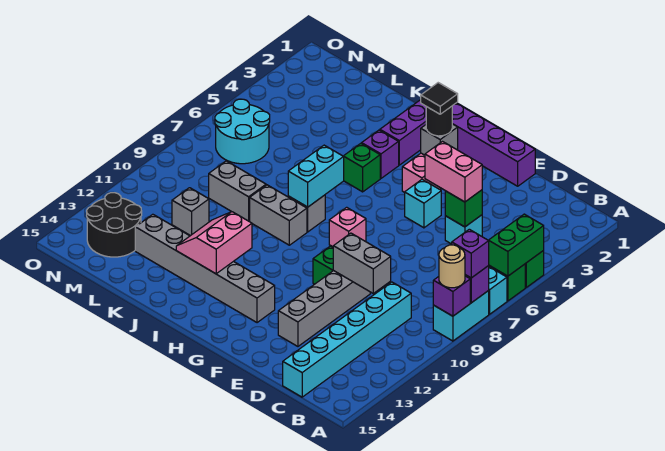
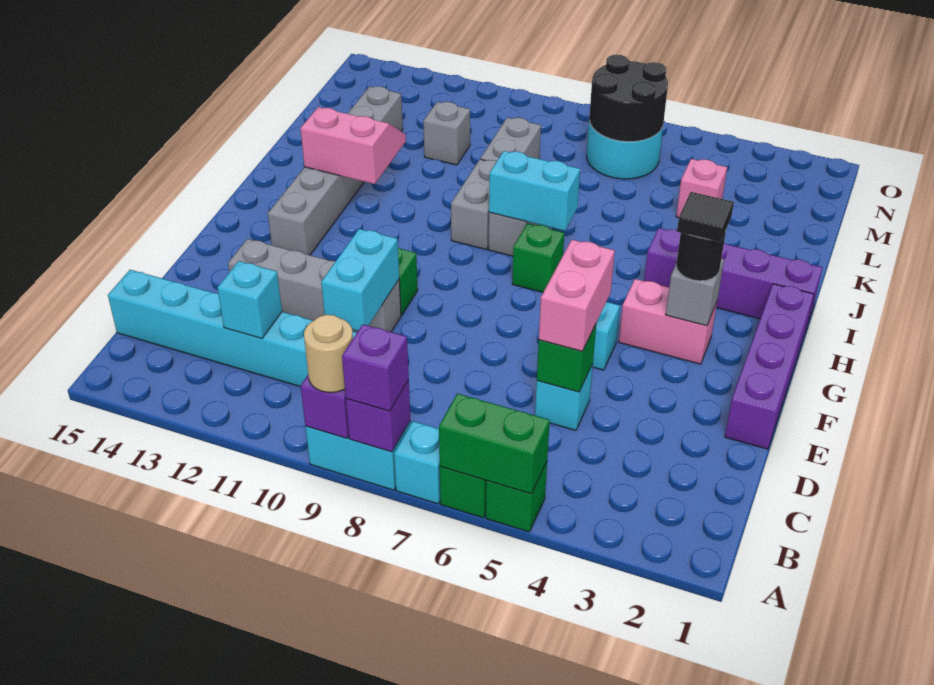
none -> cyan 1x1 brick [217,261,282,338]
grey 1x2 brick [333,233,391,293] -> cyan 1x2 brick [321,229,399,331]
pink 1x1 brick [329,207,366,247] -> pink 1x1 brick moved to [676,159,727,218]
green 1x1 brick [343,143,380,192] -> green 1x1 brick moved to [512,223,564,292]
black 2x2 round brick [87,193,142,257] -> black 2x2 round brick moved to [589,55,668,142]

